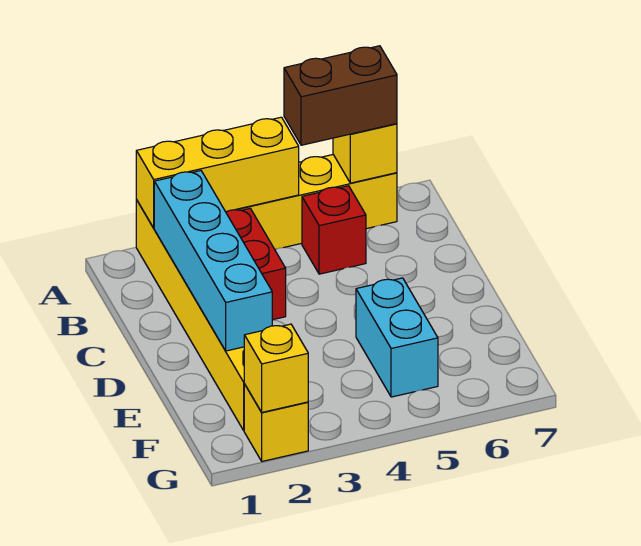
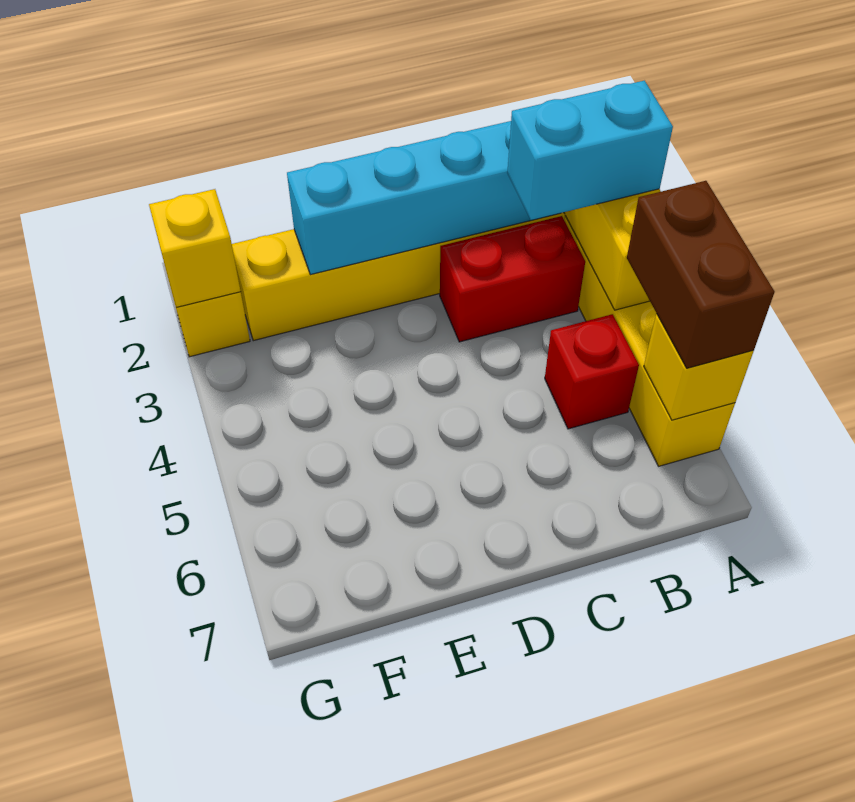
cyan 1x2 brick [356,278,438,397] -> cyan 1x2 brick moved to [507,81,673,220]

